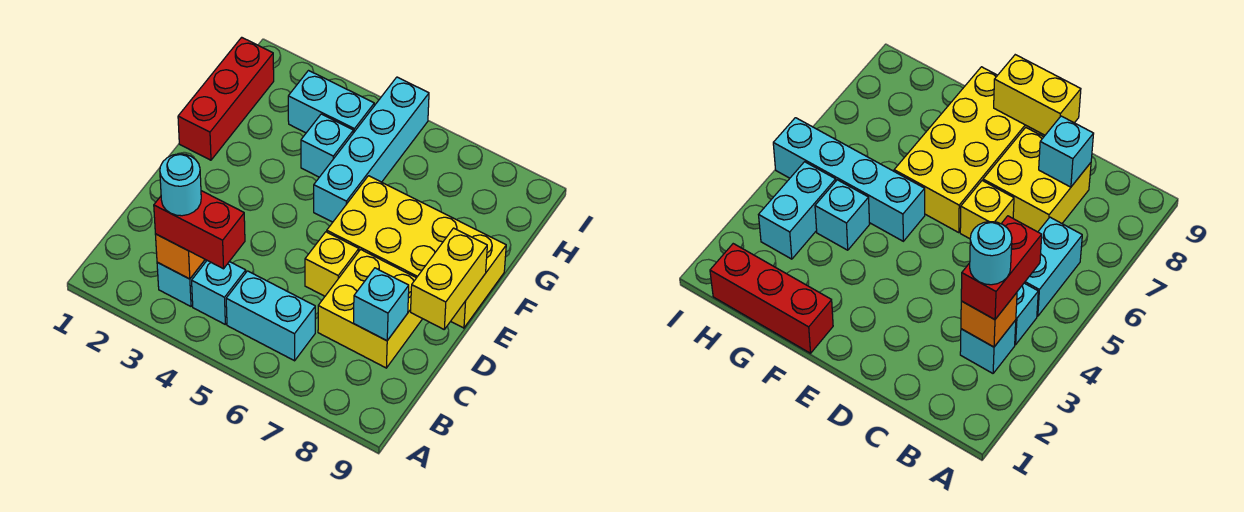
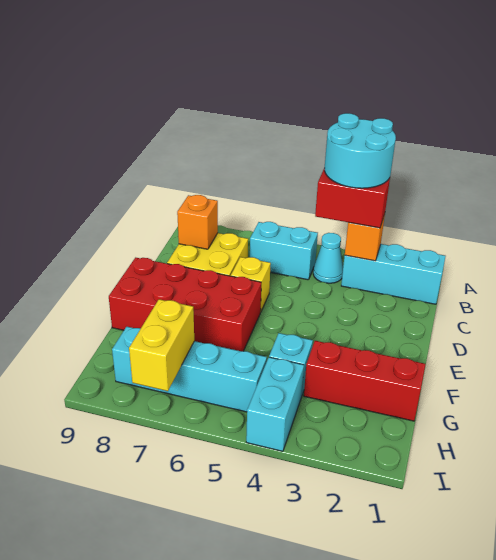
cyan 1x1 brick [157,260,207,306] -> cyan 1x3 brick [341,244,446,304]
cyan 1x1 round brick [160,154,201,216] -> cyan 2x2 round brick [325,113,396,188]
cyan 1x1 brick [192,261,246,324] -> cyan 1x1 cone [313,233,343,283]
cyan 1x1 brick [354,268,409,341] -> orange 1x1 brick [177,195,218,249]
yellow 1x2 brick [411,228,487,329] -> yellow 1x2 brick moved to [129,299,194,391]
yellow 2x4 brick [327,176,506,328] -> red 2x4 brick [109,258,261,351]
red 1x3 brick [178,37,274,160] -> red 1x3 brick turned to [304,341,426,421]
cyan 1x4 brick [314,77,429,222] -> cyan 1x4 brick turned to [112,327,267,412]
cyan 1x2 brick [288,71,374,133] -> cyan 1x2 brick turned to [246,357,304,451]

